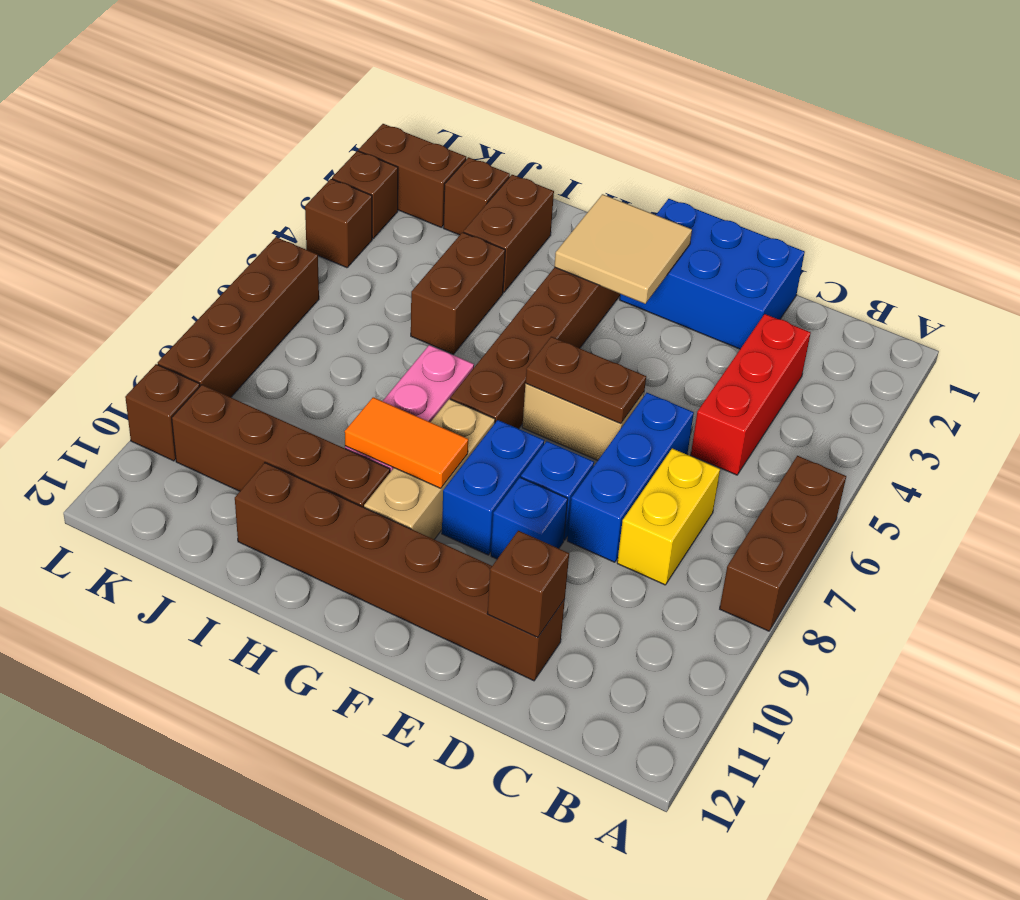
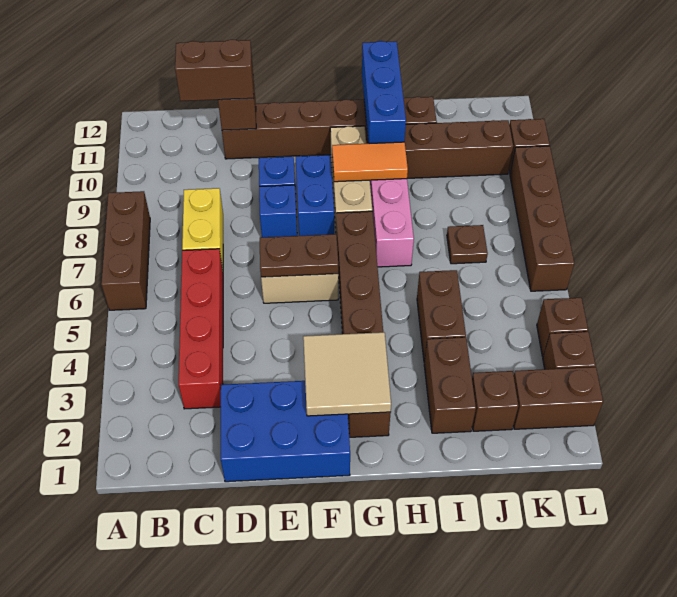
red 1x3 brick [691,314,811,475] -> red 1x4 brick [179,249,223,409]
none -> brown 1x2 brick [175,40,254,101]
blue 1x3 brick [567,393,694,562] -> blue 1x3 brick moved to [362,41,406,144]
none -> brown 1x1 plate [447,225,488,264]

